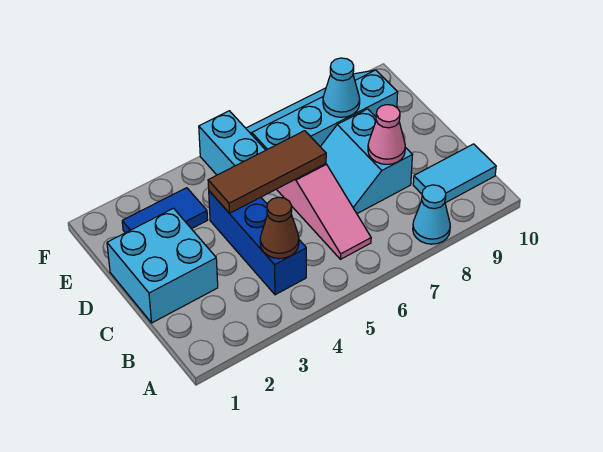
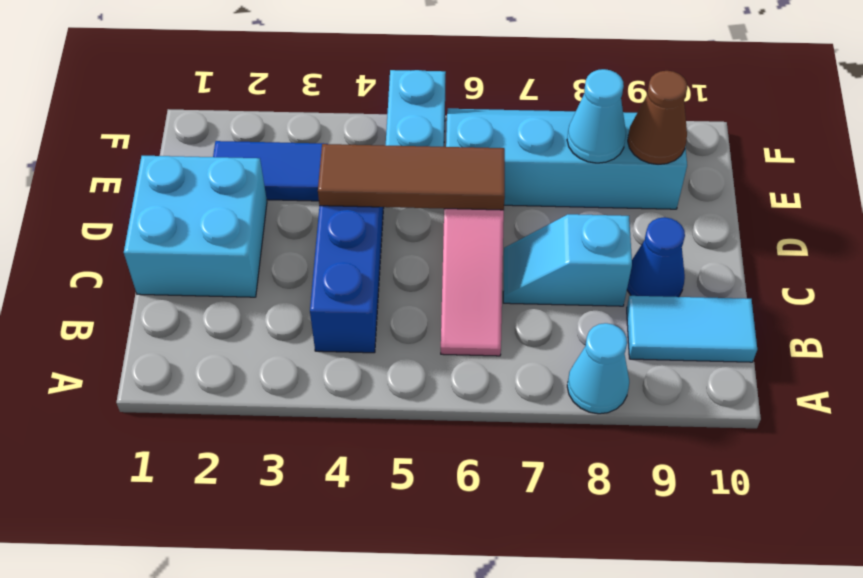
brown 1x1 cone [260,197,299,259] -> brown 1x1 cone moved to [628,71,687,164]
cyan 2x2 slope [321,109,412,214] -> cyan 1x2 slope [503,214,632,306]
pink 1x1 cone [368,105,405,164] -> none
none -> blue 1x1 cone [627,217,685,297]

